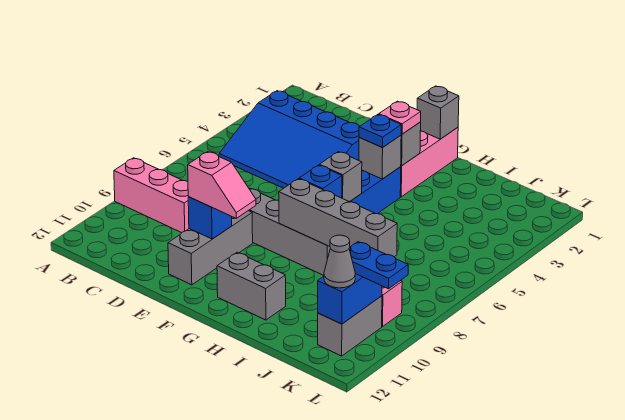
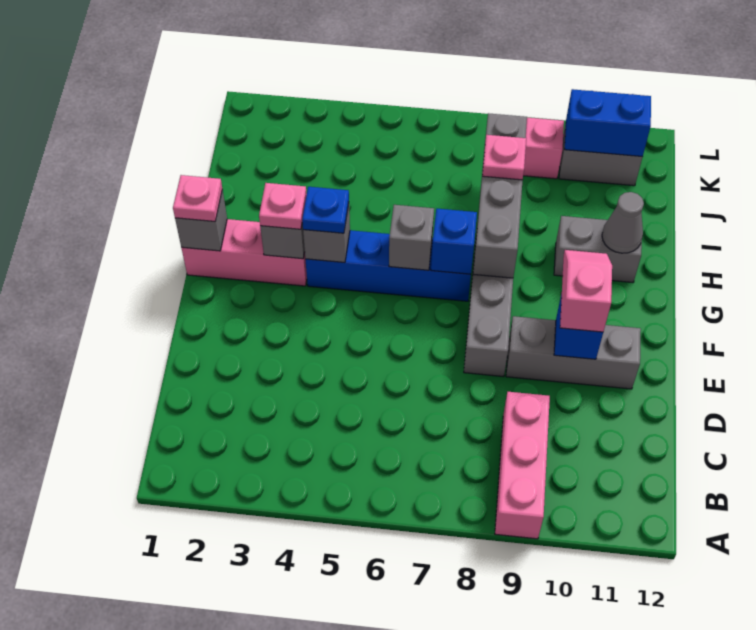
blue 3x4 slope [219,91,359,188] -> none
none -> pink 1x1 plate [173,175,222,221]
grey 1x2 brick [217,252,286,320] -> grey 1x2 brick turned to [554,216,642,283]
none -> pink 1x1 plate [482,135,526,180]
blue 1x2 plate [349,242,408,289] -> none
grey 1x1 cone [324,235,355,288] -> grey 1x1 cone moved to [602,192,644,253]

